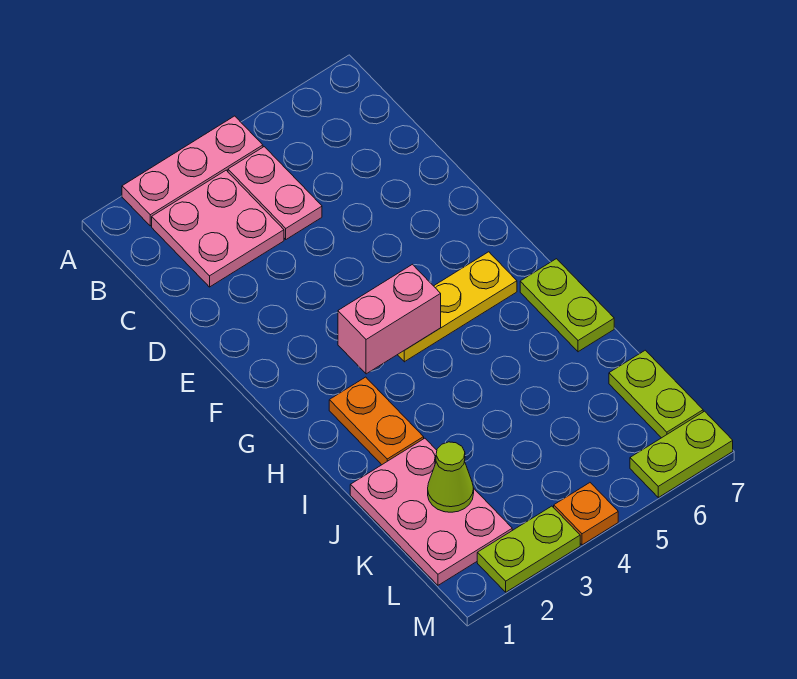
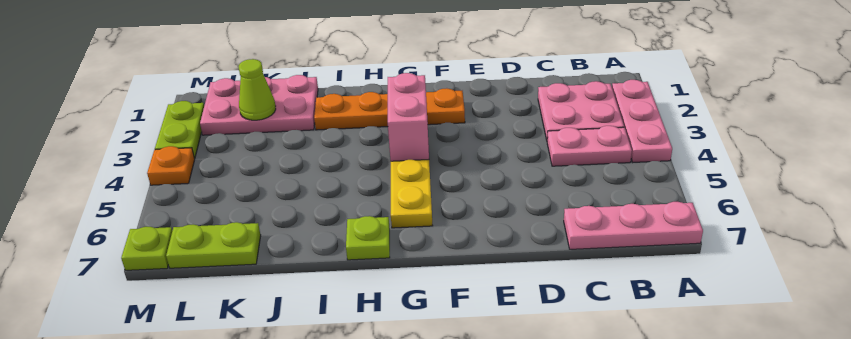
none -> pink 1x3 plate [564,202,703,249]
orange 1x2 plate [329,377,424,465] -> orange 1x4 plate [314,88,465,130]
lime 1x2 plate [520,259,614,352] -> lime 1x1 plate [346,216,390,260]
lime 1x2 plate [630,411,733,497] -> lime 1x1 plate [121,227,172,270]

